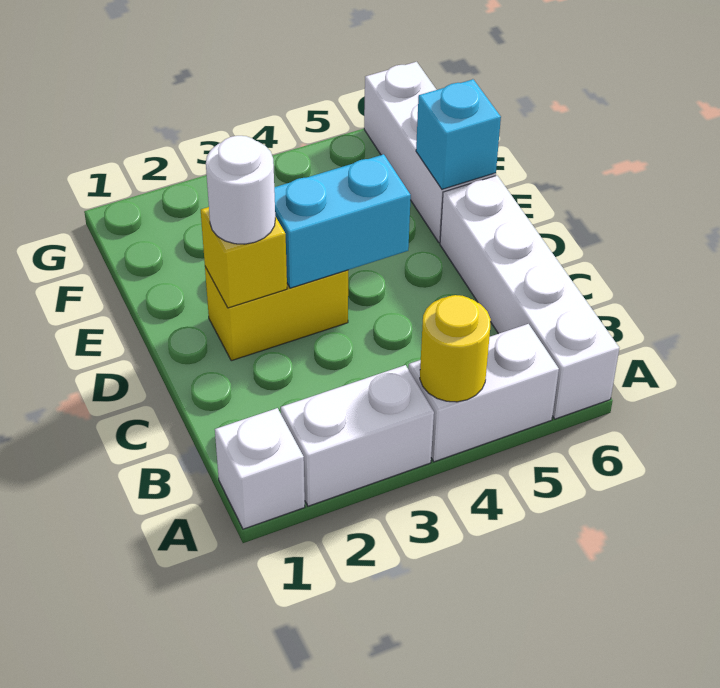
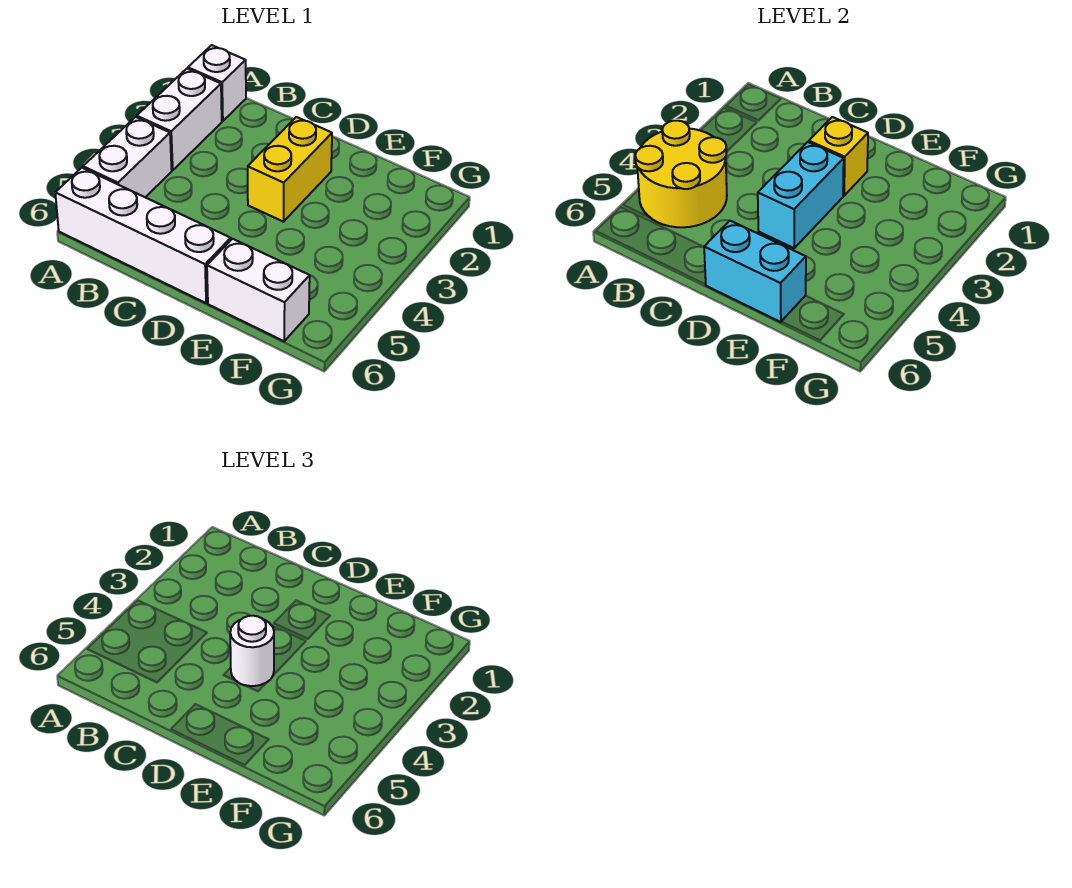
yellow 1x1 round brick [420,295,491,402] -> yellow 2x2 round brick [635,121,727,227]
white 1x1 round brick [206,136,275,244] -> white 1x1 round brick moved to [230,616,274,686]
white 1x3 brick [364,62,496,243] -> white 1x2 brick [207,239,310,341]
cyan 1x1 brick [416,79,501,189] -> cyan 1x2 brick [704,221,806,322]

